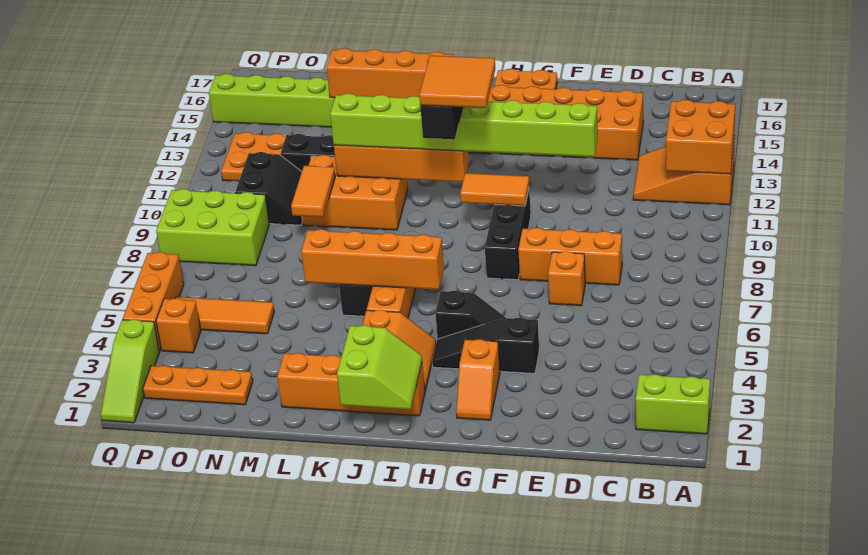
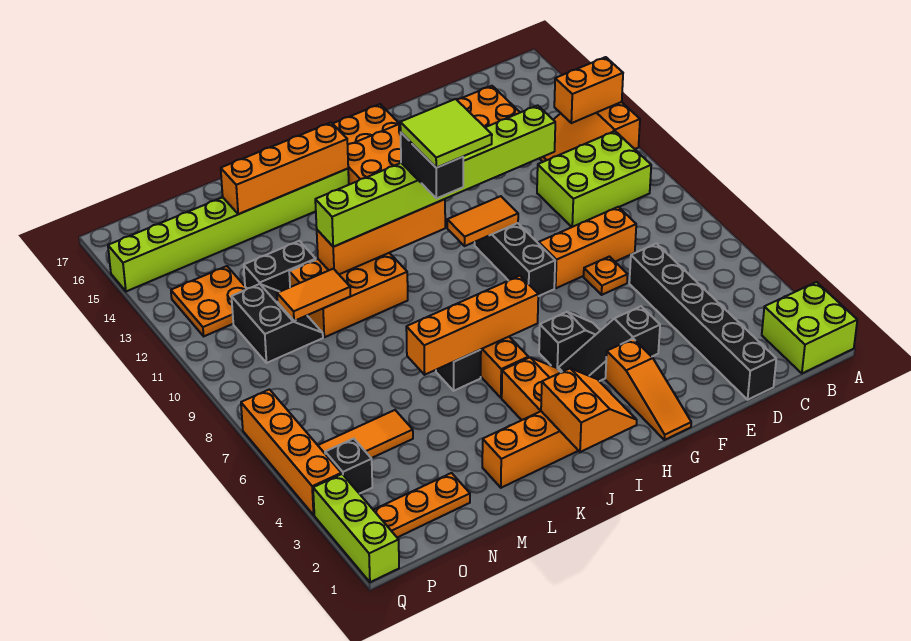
lime 1x2 brick [636,374,710,434] -> lime 2x2 brick [762,282,857,373]
orange 2x2 brick [666,100,735,174] -> orange 1x2 brick [554,57,623,123]
none -> black 1x6 brick [629,244,776,400]
orange 1x1 brick [548,251,585,306] -> orange 1x1 plate [584,257,628,295]
orange 1x2 slope [456,339,500,420] -> orange 1x3 slope [605,339,691,440]
orange 2x2 tile [419,56,495,108] -> lime 2x2 tile [400,99,492,168]
lime 2x2 slope [337,325,422,410] -> orange 2x2 slope [541,368,637,452]
orange 1x2 tile [291,166,335,217] -> orange 1x2 tile turned to [277,269,350,321]
lime 2x3 brick [156,189,269,266] -> lime 2x3 brick moved to [537,131,651,227]
orange 1x1 brick [156,298,201,353] -> black 1x1 brick [325,439,372,494]
lime 1x3 slope [101,319,160,423] -> lime 1x3 brick [313,474,399,582]
orange 1x3 brick [123,252,184,351] -> orange 1x4 brick [241,389,341,515]

